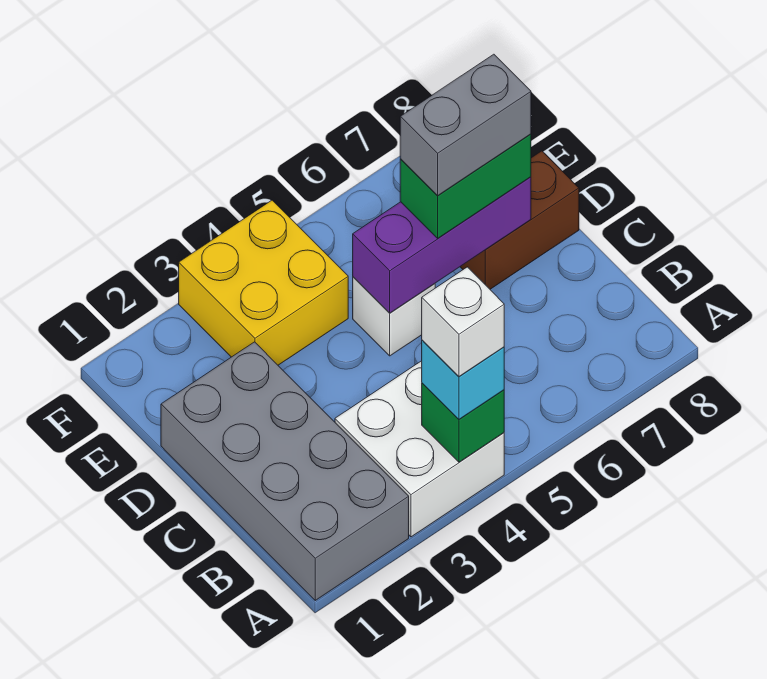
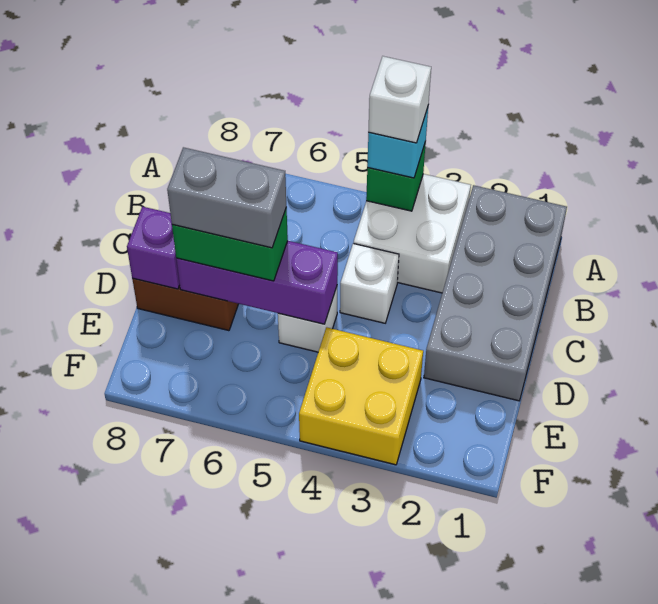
none -> white 1x1 brick [340,243,399,323]
none -> purple 1x1 brick [127,207,180,289]

